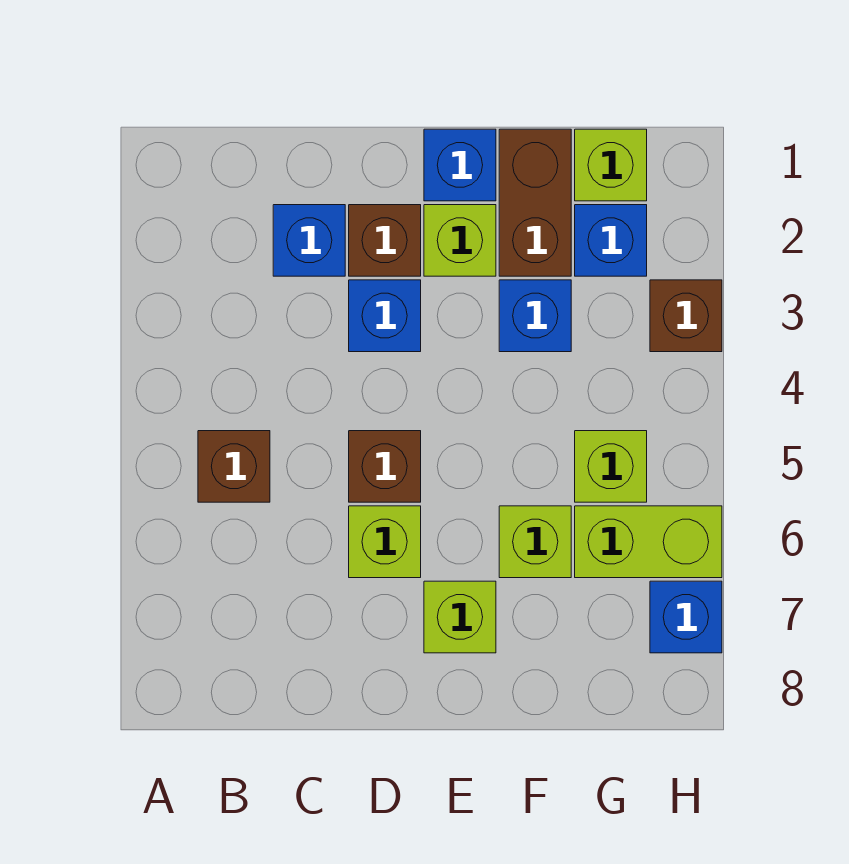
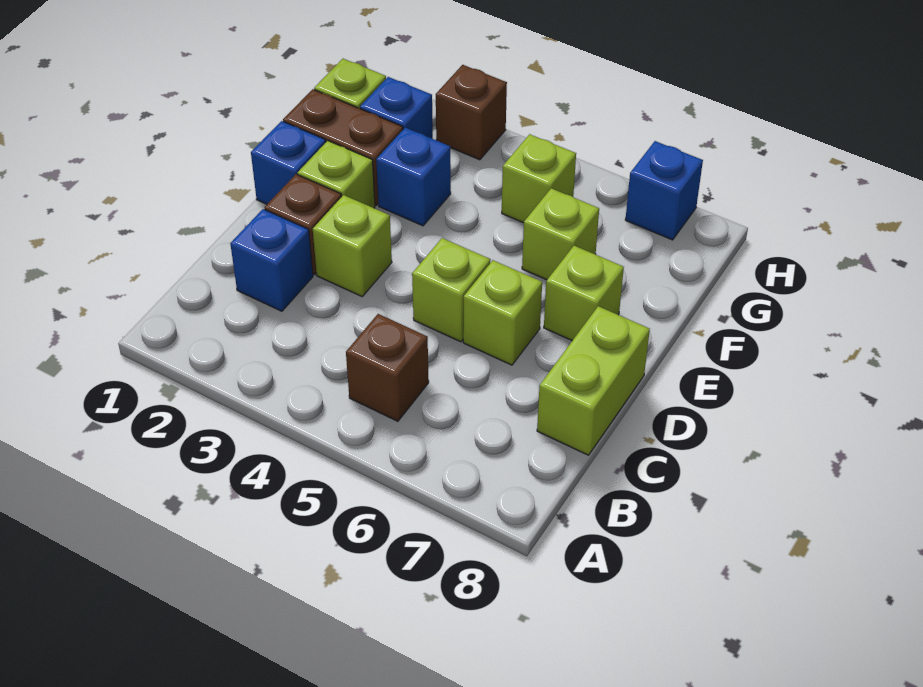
blue 1x1 brick [349,280,421,352] -> lime 1x1 brick [313,195,392,296]
brown 1x1 brick [349,431,421,502] -> lime 1x1 brick [412,238,490,342]
lime 1x2 brick [575,506,722,578] -> lime 1x2 brick moved to [537,306,650,455]

